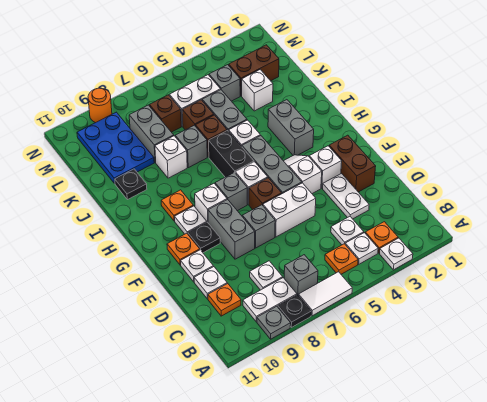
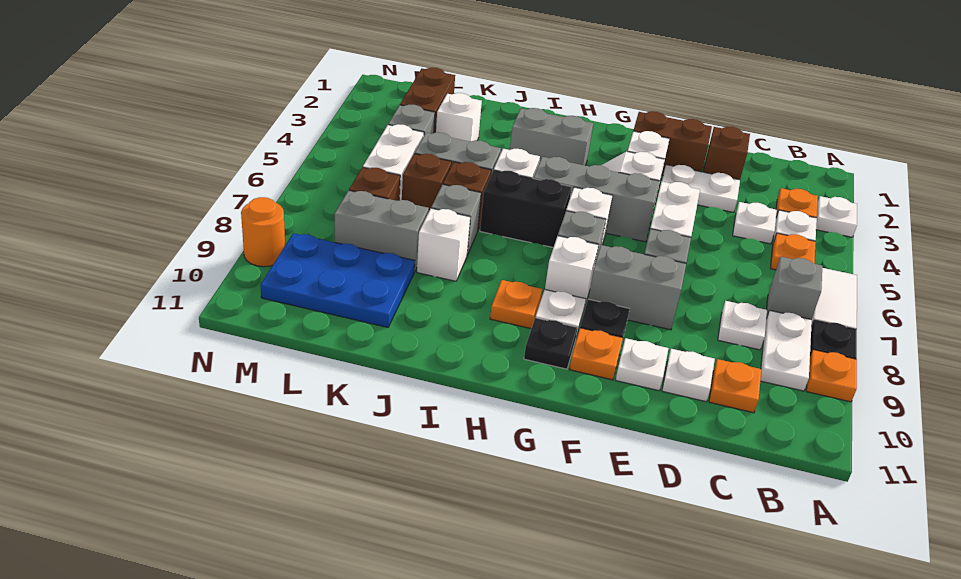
grey 1x1 plate [257,306,291,339] -> orange 1x1 plate [806,350,857,402]
brown 1x1 brick [249,178,282,210] -> brown 1x1 brick moved to [703,126,750,180]
black 1x1 plate [115,169,147,200] -> black 1x1 plate moved to [524,318,578,369]

